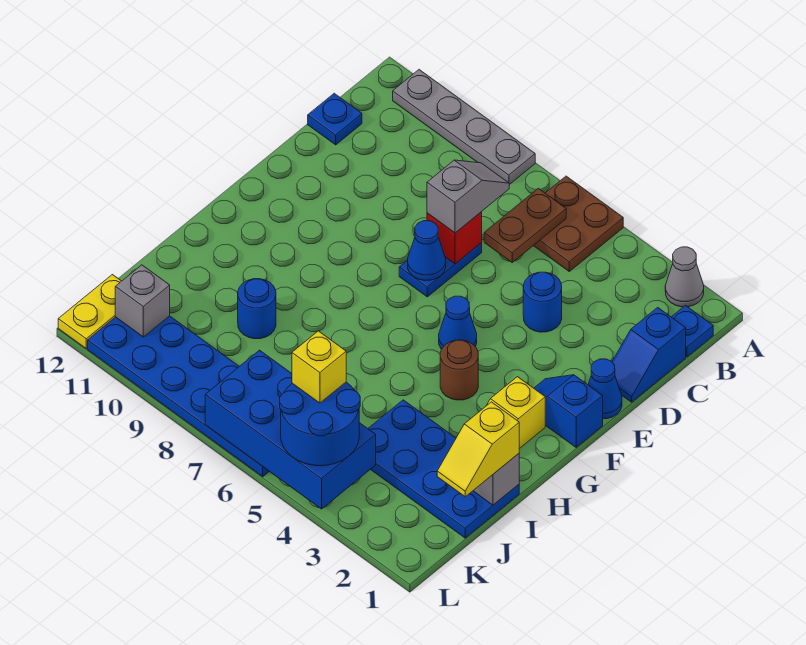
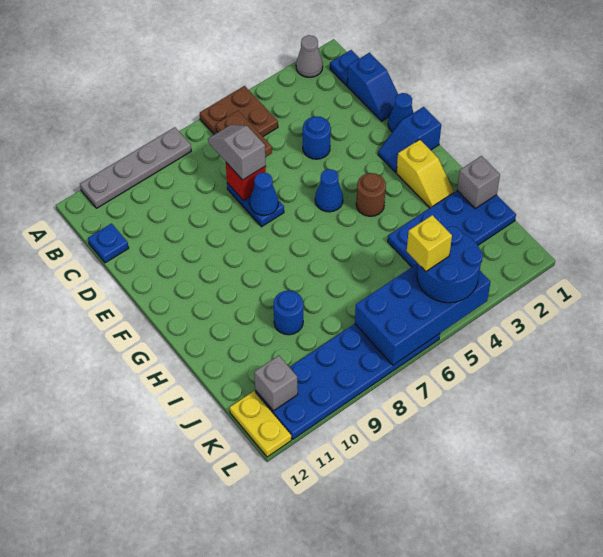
yellow 1x2 slope [437,402,519,497] -> none

